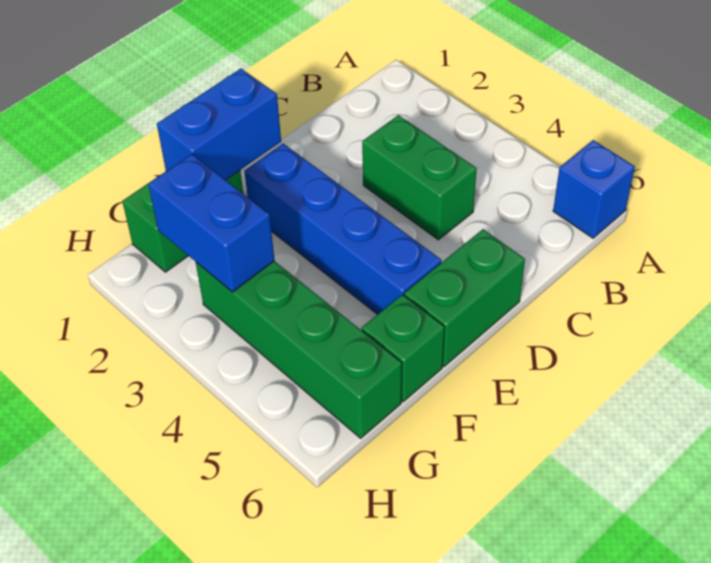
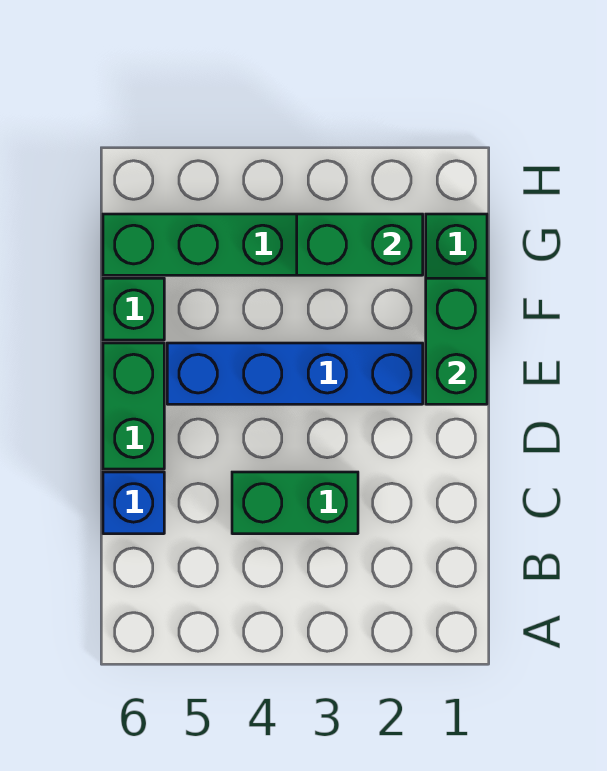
blue 1x1 brick [553,140,635,238] -> blue 1x1 brick moved to [103,472,164,534]
blue 1x2 brick [157,69,281,180] -> green 1x2 brick [426,278,487,404]
blue 1x2 brick [148,154,275,292] -> green 1x2 brick [297,214,423,275]

